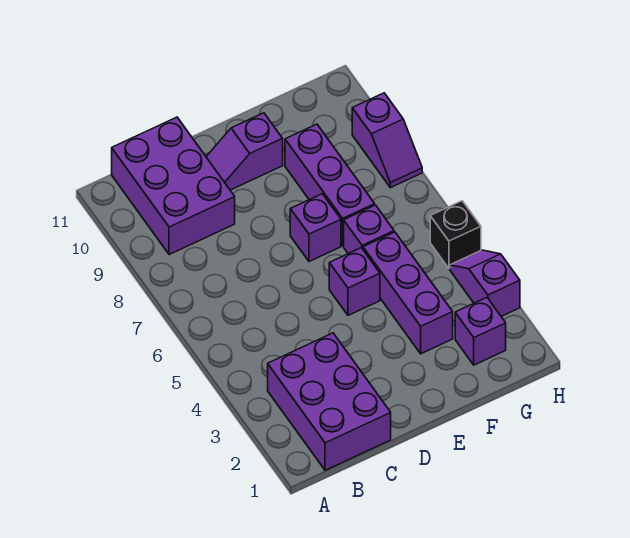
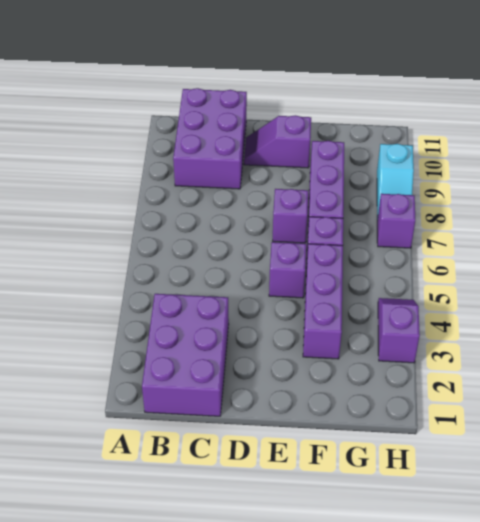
purple 1x1 brick [455,298,506,365] -> purple 1x1 brick moved to [377,194,415,248]
black 1x1 brick [430,201,481,268] -> none
purple 1x2 slope [352,93,422,188] -> cyan 1x2 slope [377,144,414,220]

